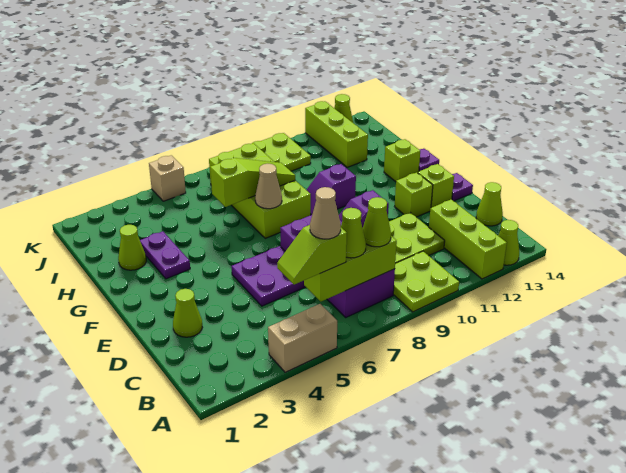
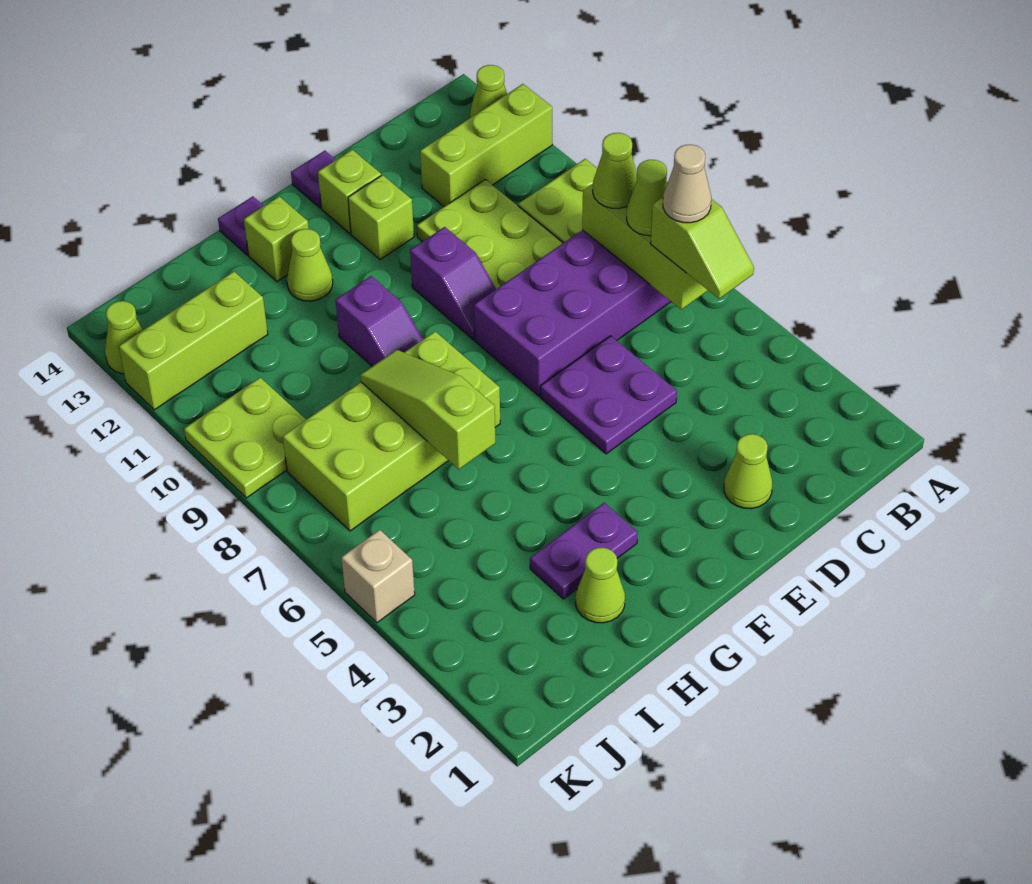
tan 1x2 brick [268,304,337,372] -> none
lime 1x1 cone [476,182,503,226] -> lime 1x1 cone moved to [287,229,333,301]
tan 1x1 cone [255,164,282,209] -> none

